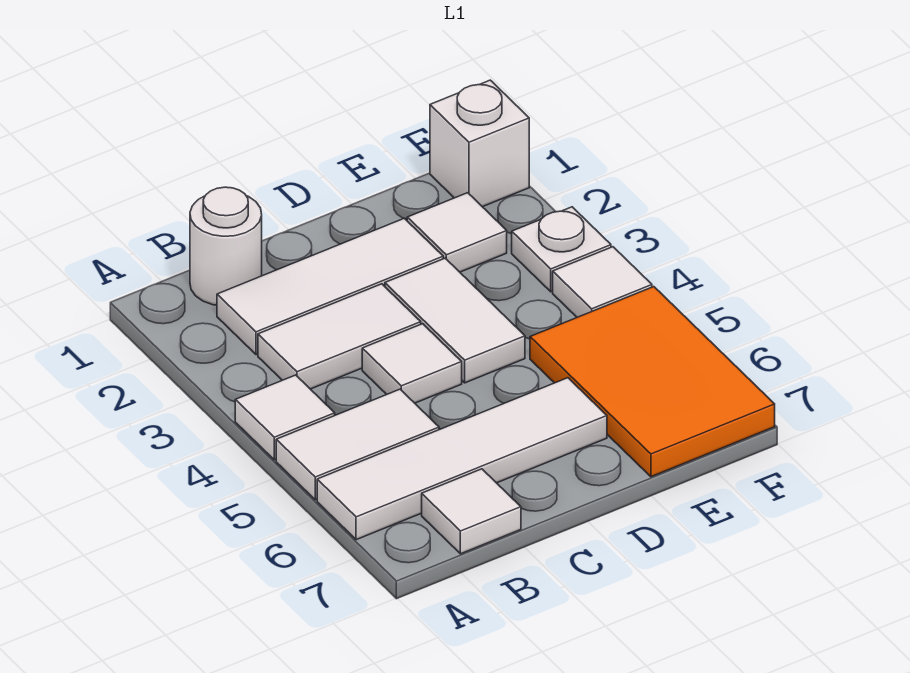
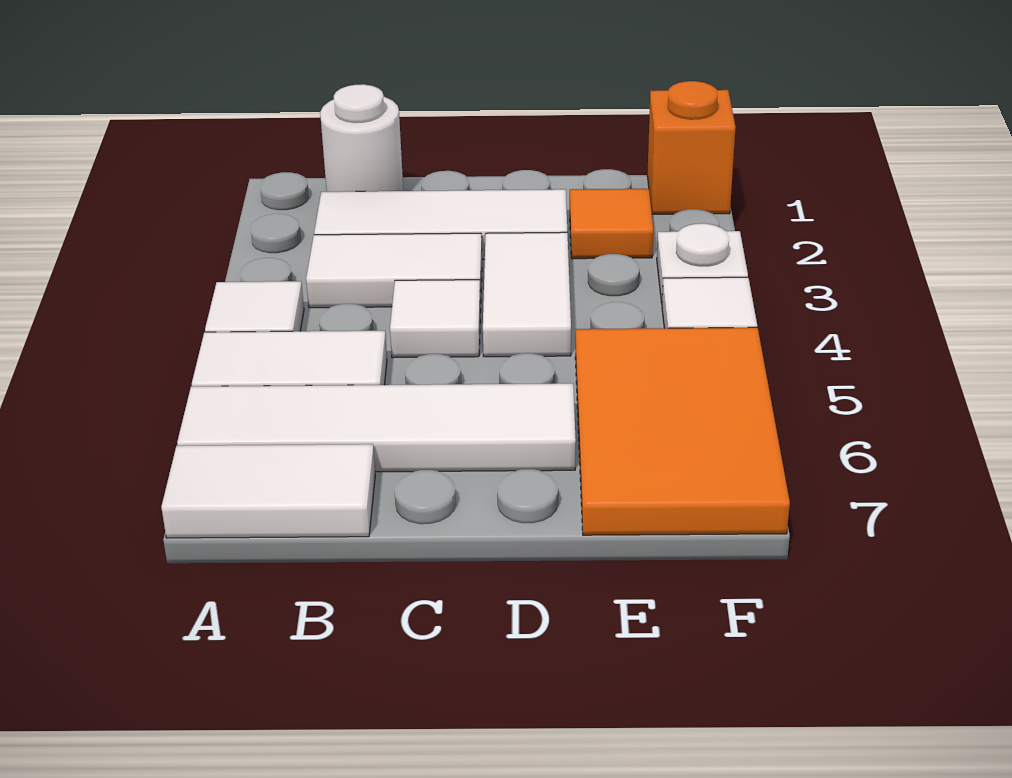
white 1x1 tile [422,469,521,554] -> white 1x2 tile [161,444,375,538]
white 1x1 tile [407,193,507,272] -> orange 1x1 tile [570,189,653,259]
white 1x1 brick [430,80,529,207] -> orange 1x1 brick [647,81,736,214]

